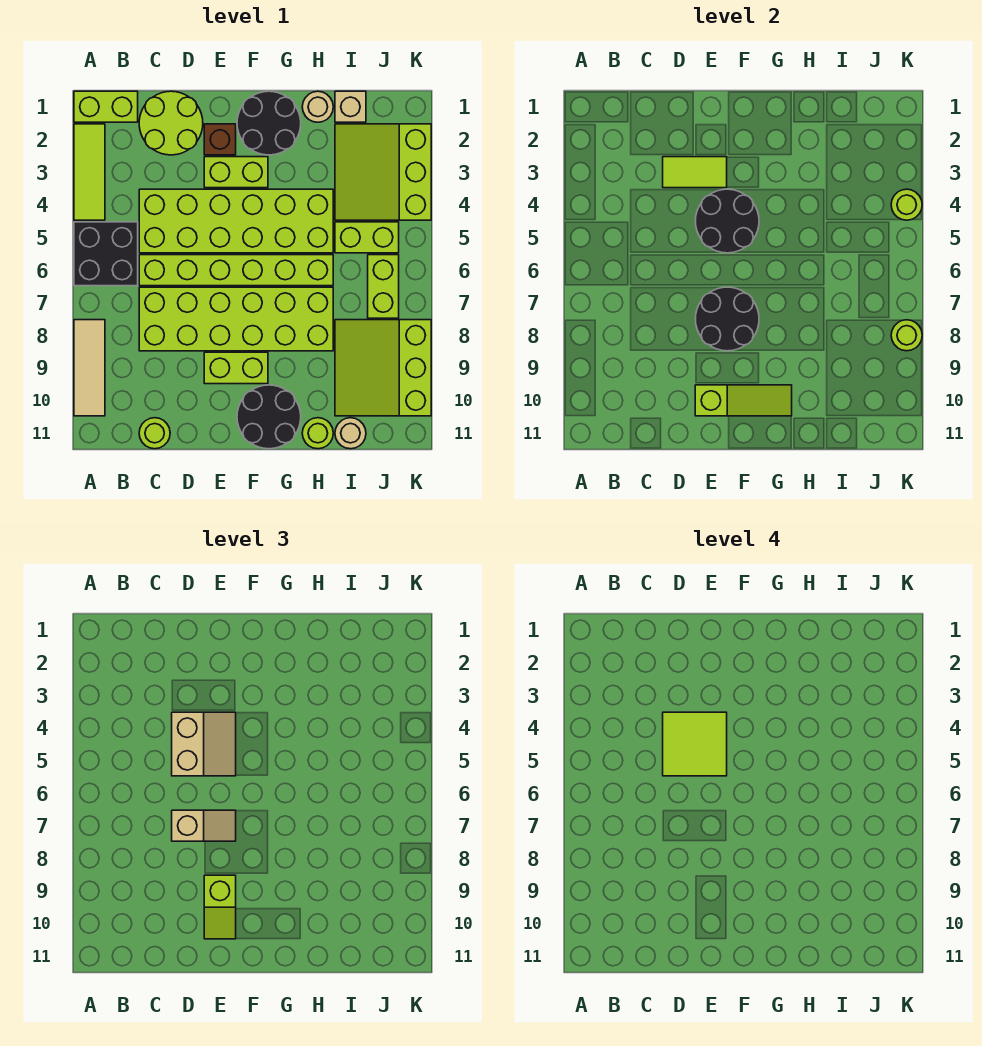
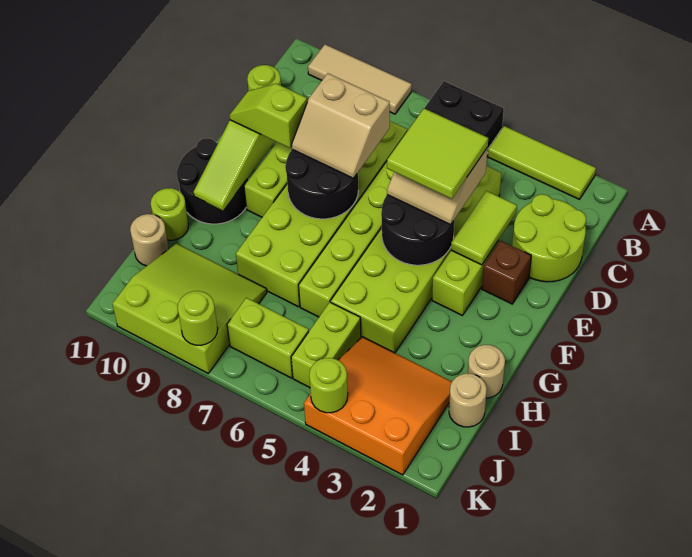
lime 1x2 brick [74,91,138,122] -> none
tan 1x2 slope [172,810,236,841] -> tan 2x2 slope [292,73,390,178]
black 2x2 round brick [237,91,301,155] -> none
tan 1x1 brick [335,91,366,122] -> tan 1x1 round brick [449,373,487,427]
lime 3x3 slope [335,124,431,220] -> orange 3x3 slope [304,337,452,475]

